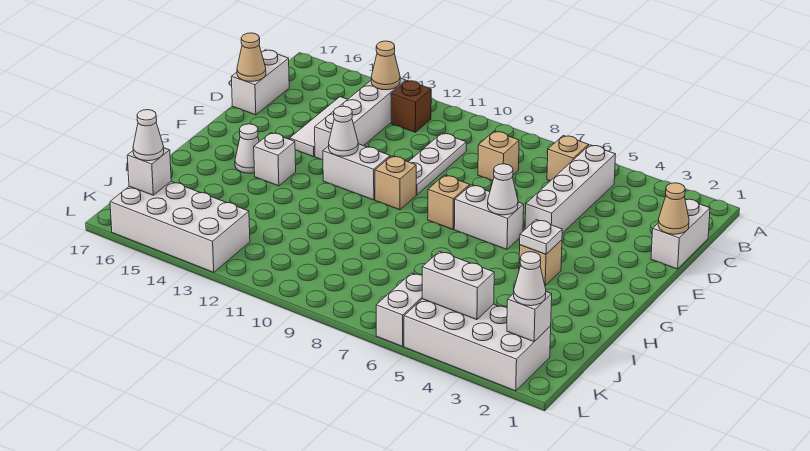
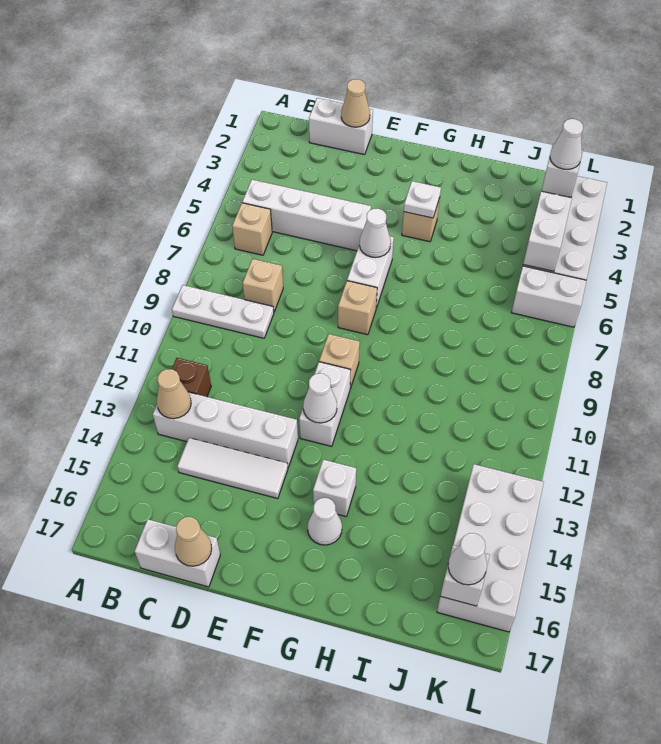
white 1x3 plate [409,133,466,195] -> white 1x3 plate moved to [172,285,274,338]

